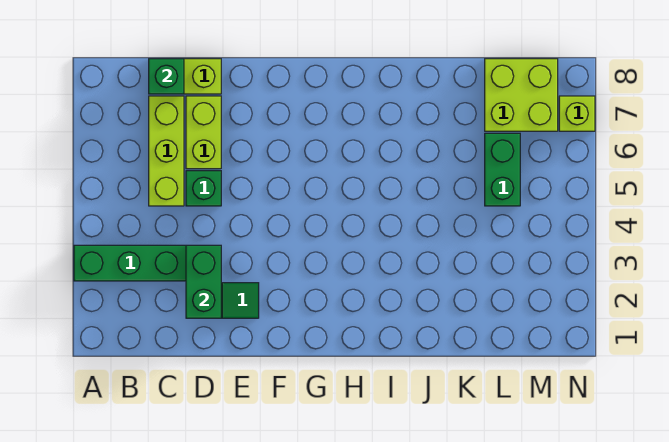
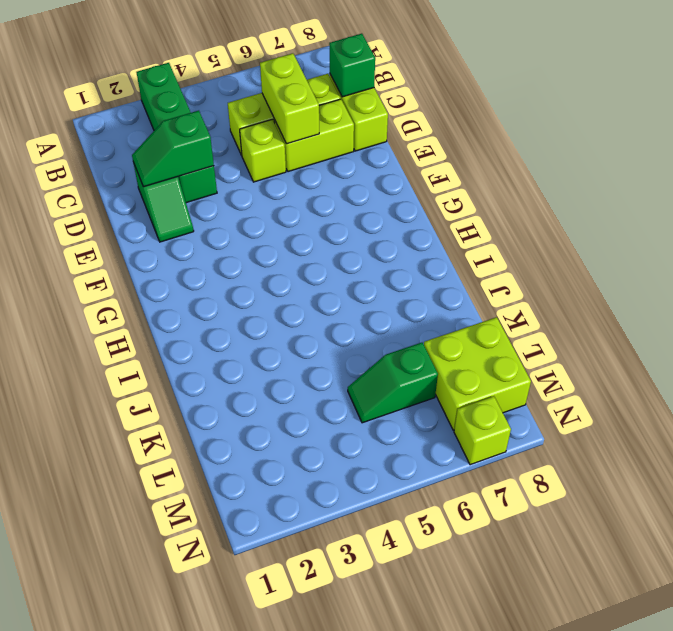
none -> lime 1x2 brick [260,53,319,144]
green 1x2 brick [186,245,221,318] -> green 1x2 slope [132,111,214,187]
green 1x1 brick [186,171,221,206] -> lime 1x1 brick [240,119,286,182]
green 1x2 brick [485,133,520,206] -> green 1x2 slope [348,343,438,423]

